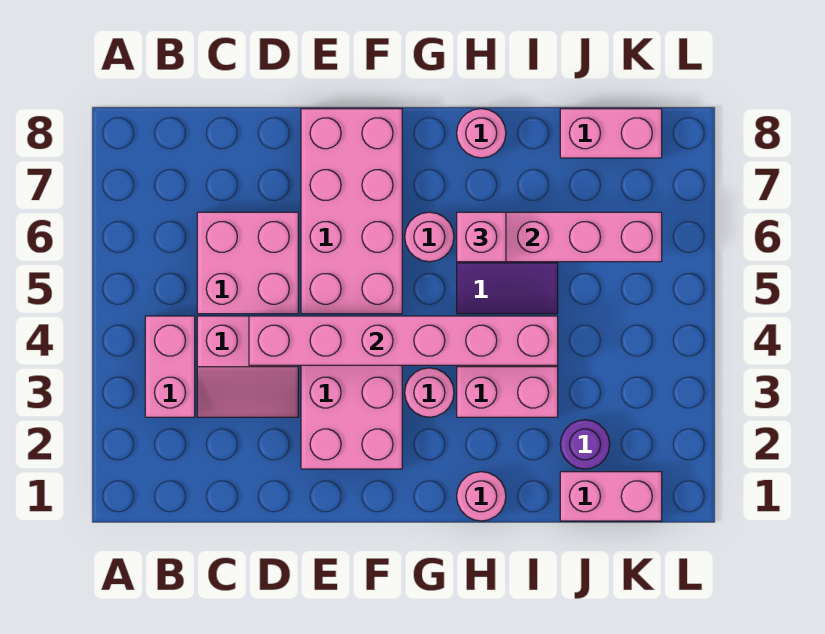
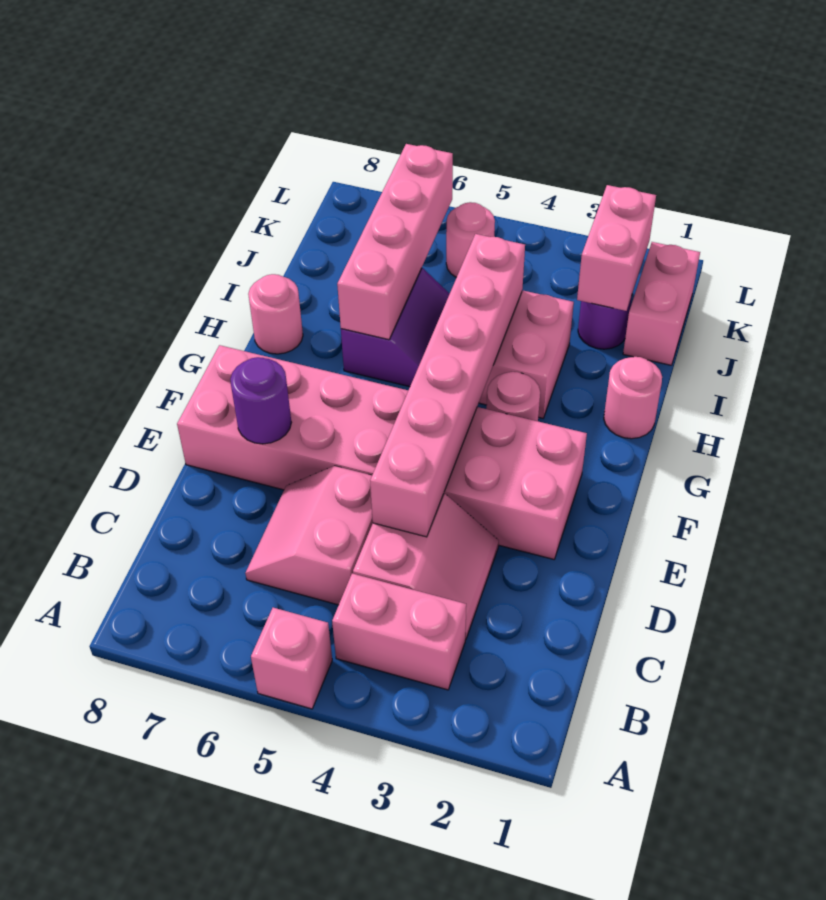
pink 2x2 brick [197,212,298,314] -> pink 2x2 slope [245,466,373,605]
none -> purple 1x1 round brick [230,357,291,444]
pink 1x1 round brick [405,212,454,262] -> pink 1x1 round brick moved to [446,202,495,277]
pink 1x1 brick [457,212,506,262] -> pink 1x1 brick moved to [251,608,332,709]
pink 1x2 brick [560,109,662,158] -> pink 1x2 brick moved to [577,185,656,311]

